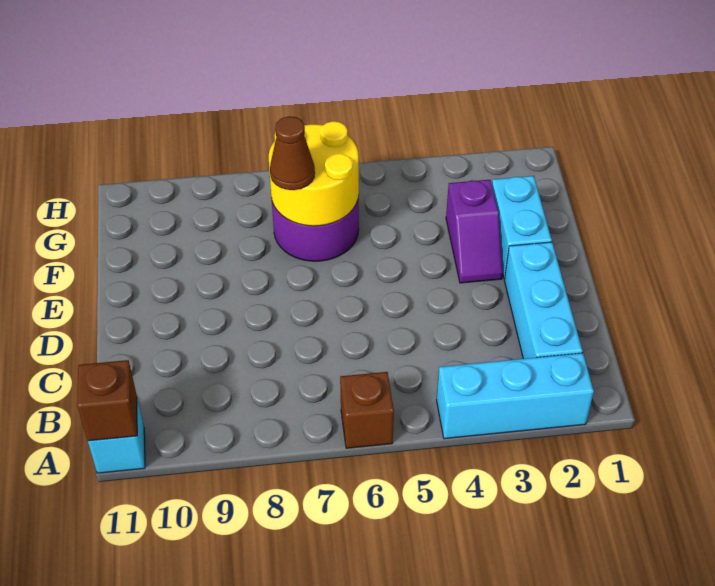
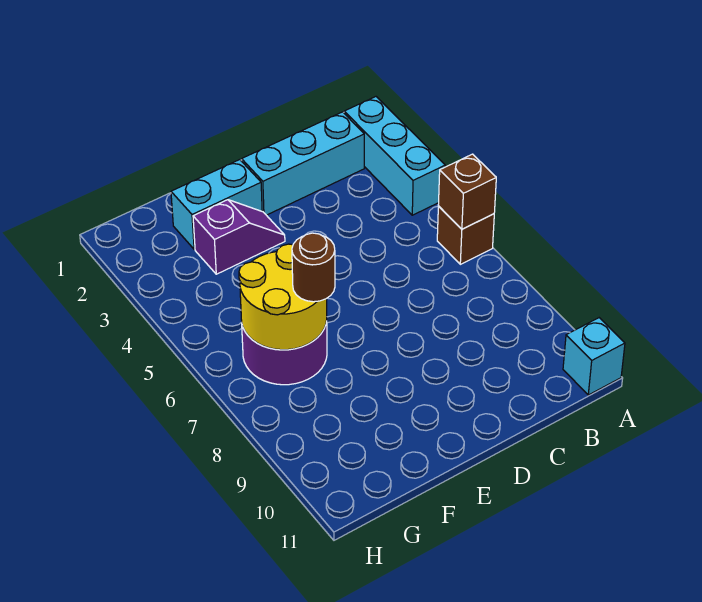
brown 1x1 brick [77,360,137,441] -> brown 1x1 brick moved to [438,154,496,229]
brown 1x1 cone [270,116,315,190] -> brown 1x1 round brick [292,233,335,302]

